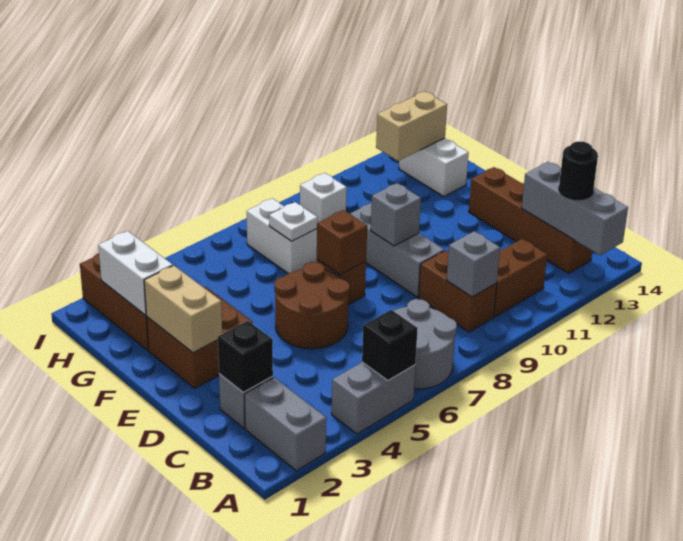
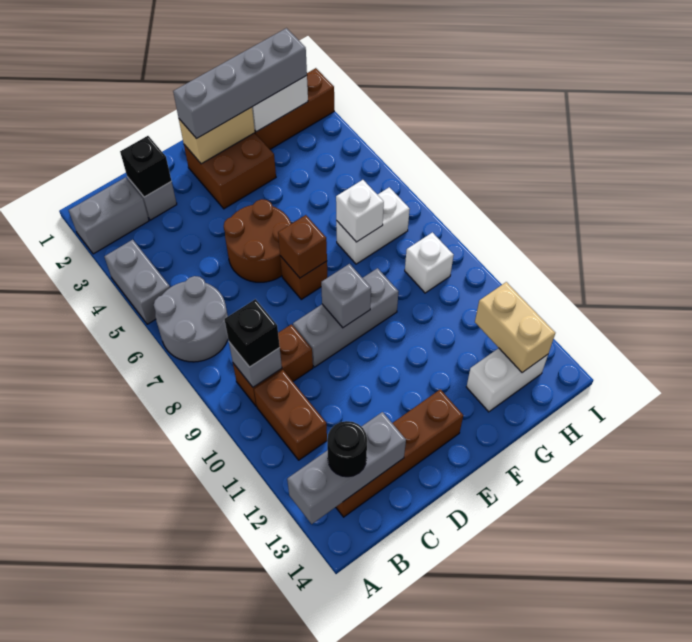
black 1x1 brick [362,310,418,380] -> black 1x1 brick moved to [224,299,280,367]
none -> grey 1x4 brick [173,28,307,138]
white 1x1 plate [269,202,318,241] -> white 1x1 brick [336,180,384,242]

